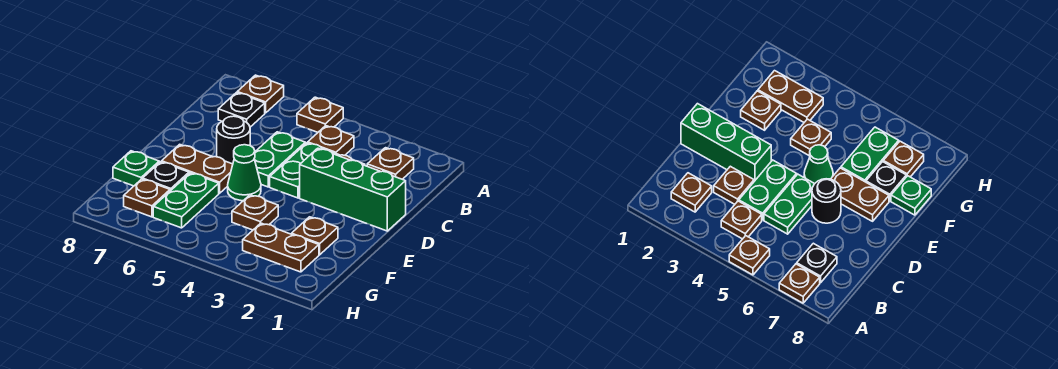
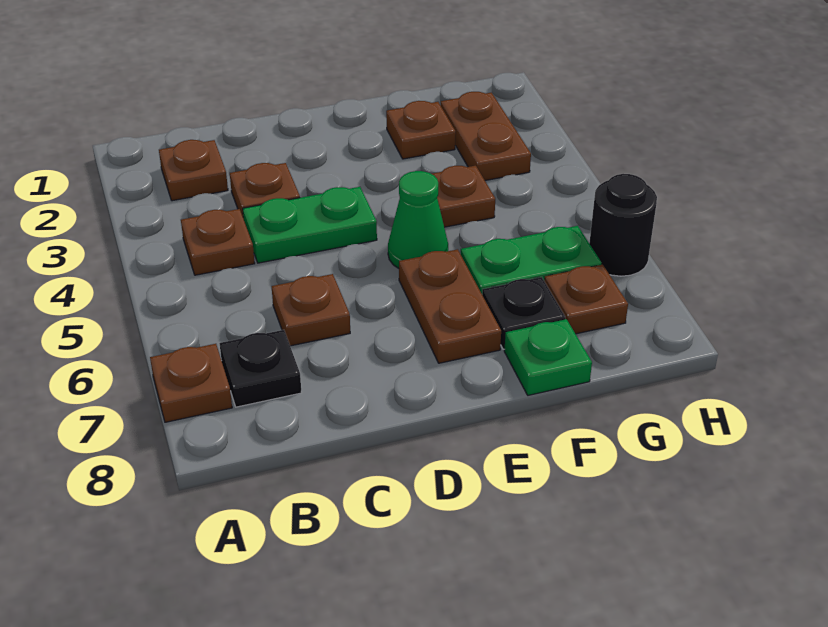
brown 1x1 plate [297,97,343,132] -> brown 1x1 plate moved to [272,274,350,346]
green 1x2 plate [254,132,305,187] -> none
green 1x3 brick [300,148,406,231] -> none
black 1x1 round brick [217,116,250,164] -> black 1x1 round brick moved to [589,174,657,276]

